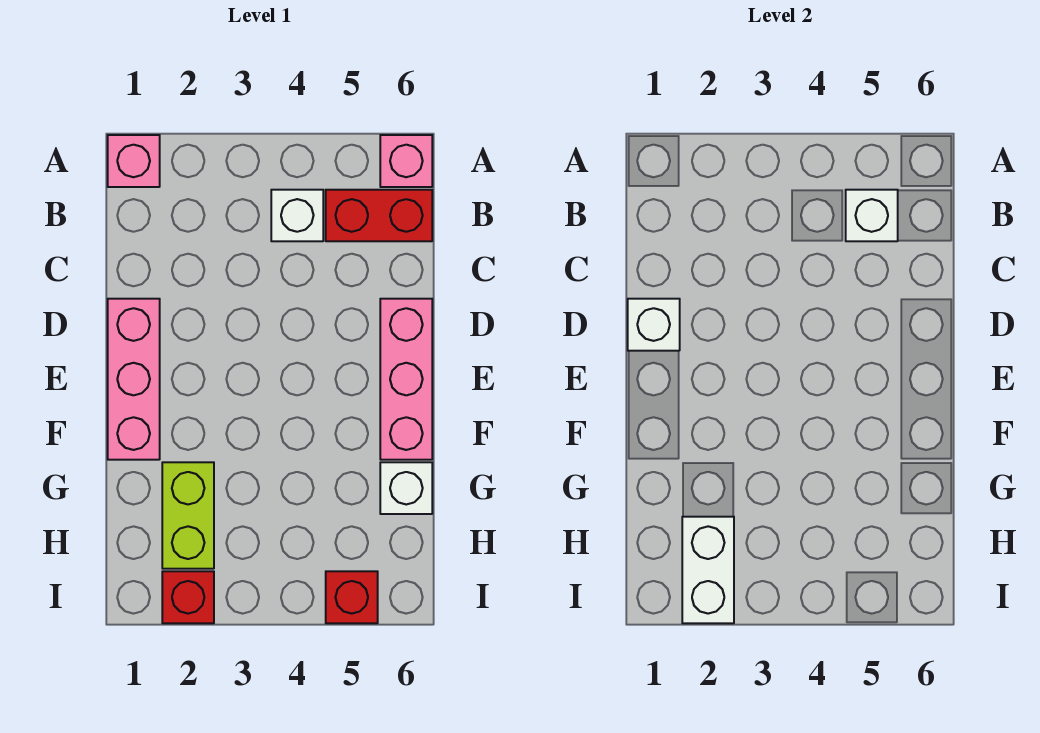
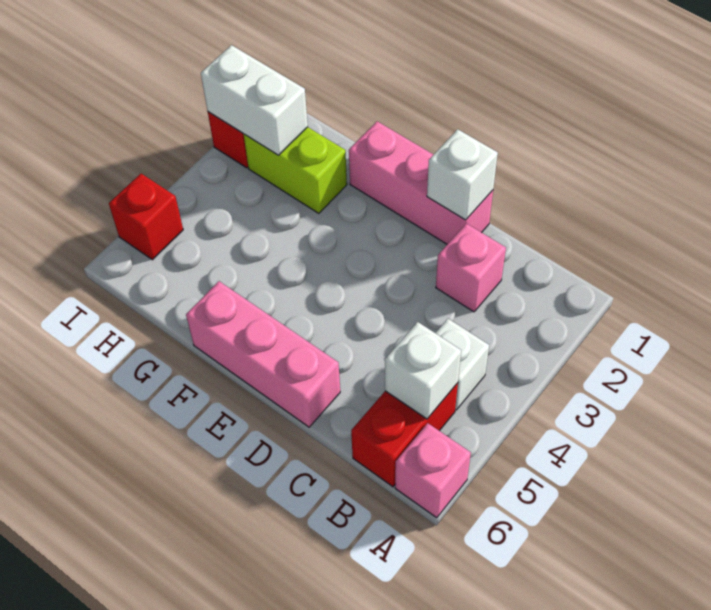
pink 1x1 brick [108,135,160,187] -> pink 1x1 brick moved to [436,223,506,312]
white 1x1 brick [380,462,432,514] -> none

